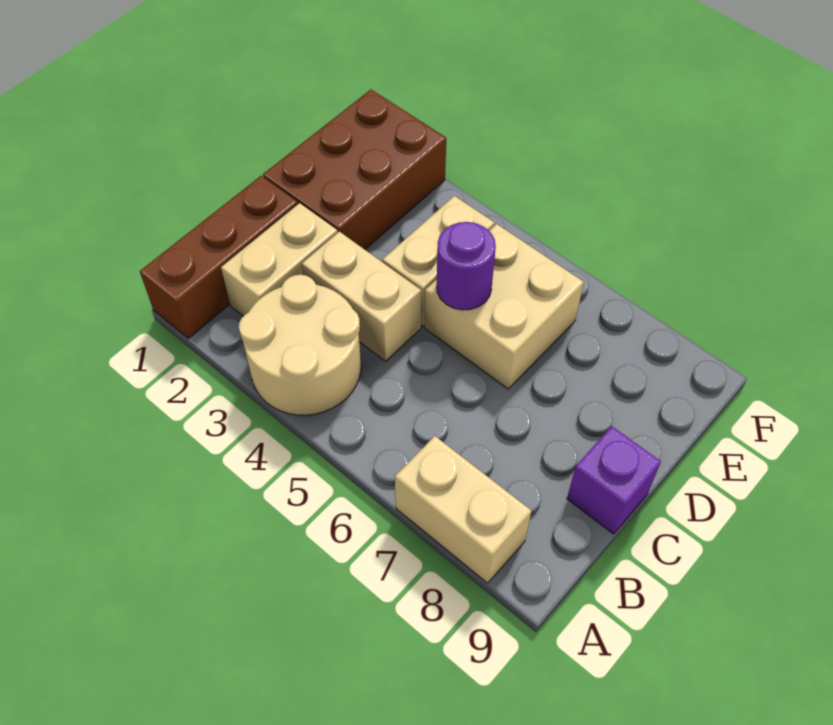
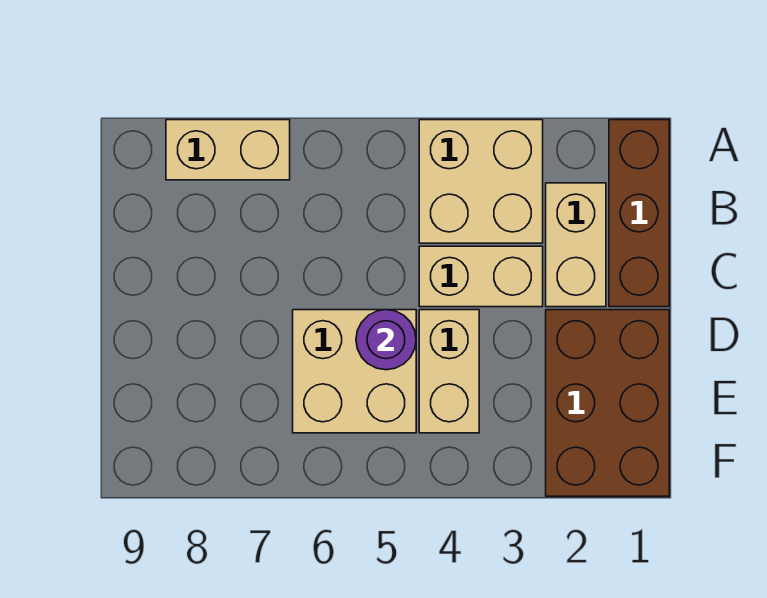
tan 2x2 round brick [239,275,361,415] -> tan 2x2 brick [419,120,543,243]
purple 1x1 brick [567,426,661,534] -> none

